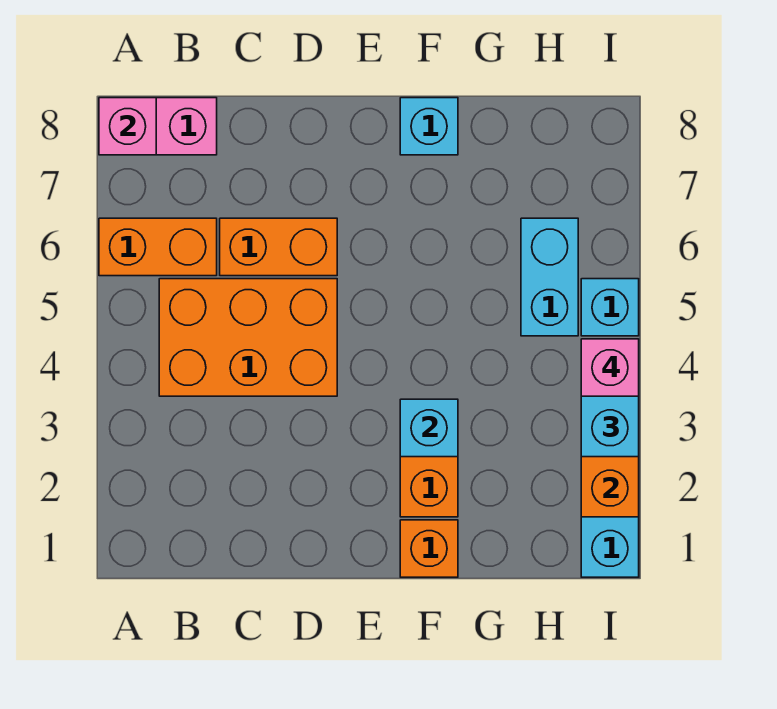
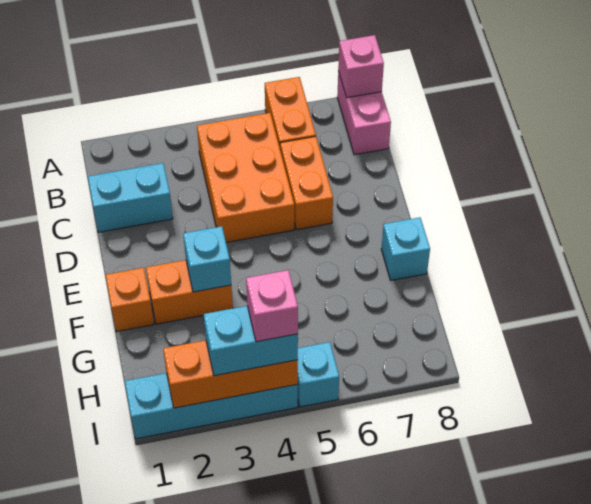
cyan 1x2 brick [521,218,578,336] -> cyan 1x2 brick moved to [88,163,173,232]

